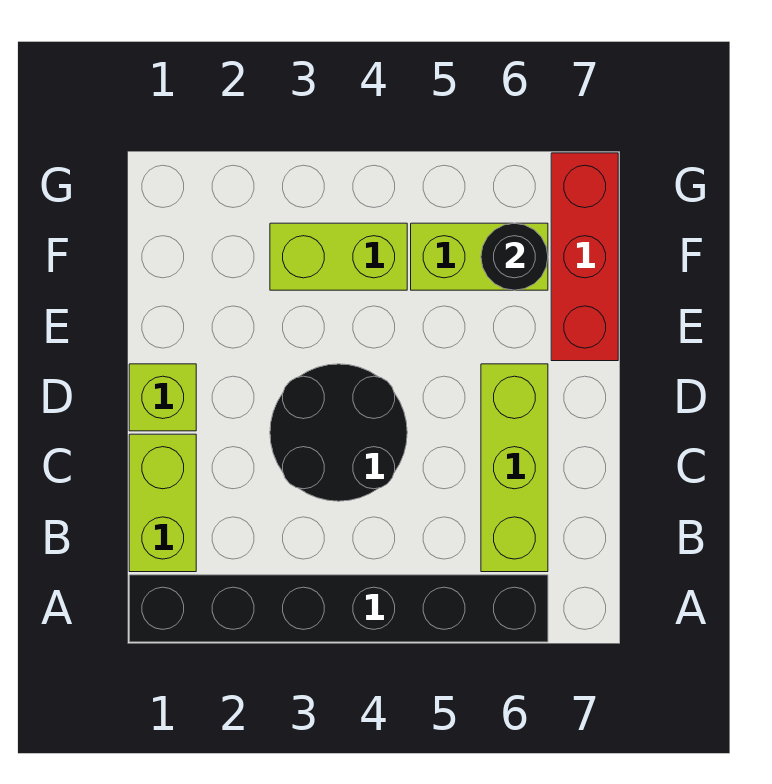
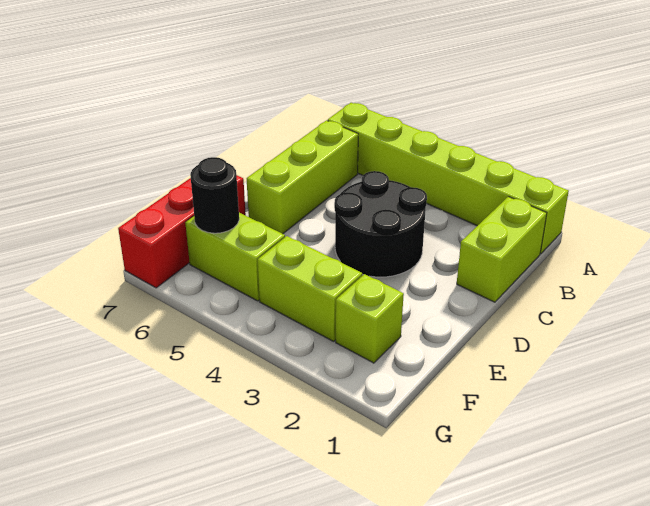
black 1x6 brick [129,575,548,642] -> lime 1x6 brick [328,103,569,254]
lime 1x1 brick [129,364,196,431] -> lime 1x1 brick moved to [336,274,404,363]

